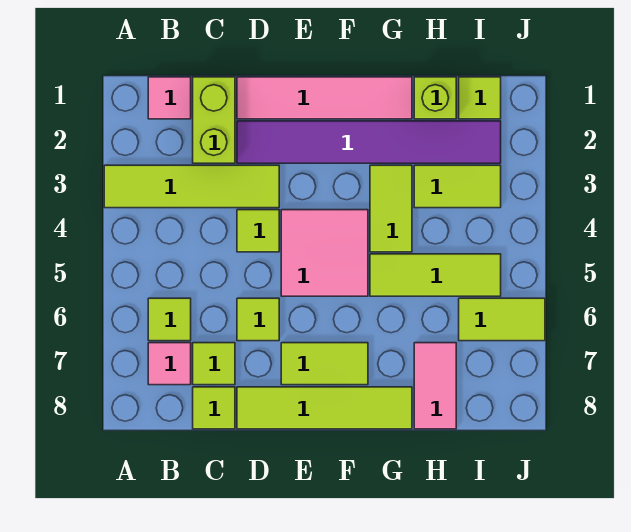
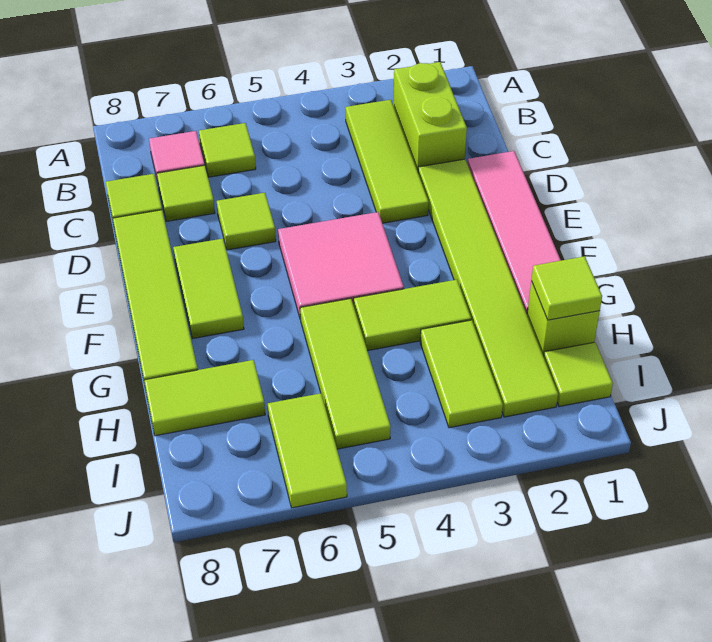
lime 1x4 tile [104,165,279,208] -> lime 1x3 tile [345,100,429,223]
pink 1x1 tile [148,77,191,119] -> none
lime 1x2 brick [193,77,235,163] -> lime 1x2 brick turned to [393,62,467,171]
purple 1x6 tile [237,121,501,163] -> lime 1x6 tile [418,159,558,417]
lime 1x1 tile [237,210,279,252] -> lime 1x1 tile moved to [532,256,602,320]
pink 1x2 tile [414,343,456,429] -> lime 1x2 tile [144,360,265,436]

